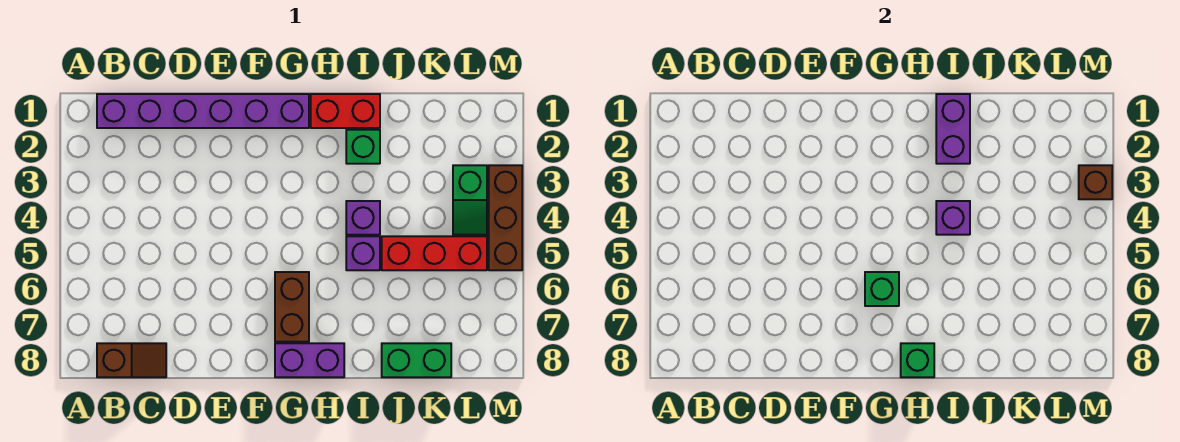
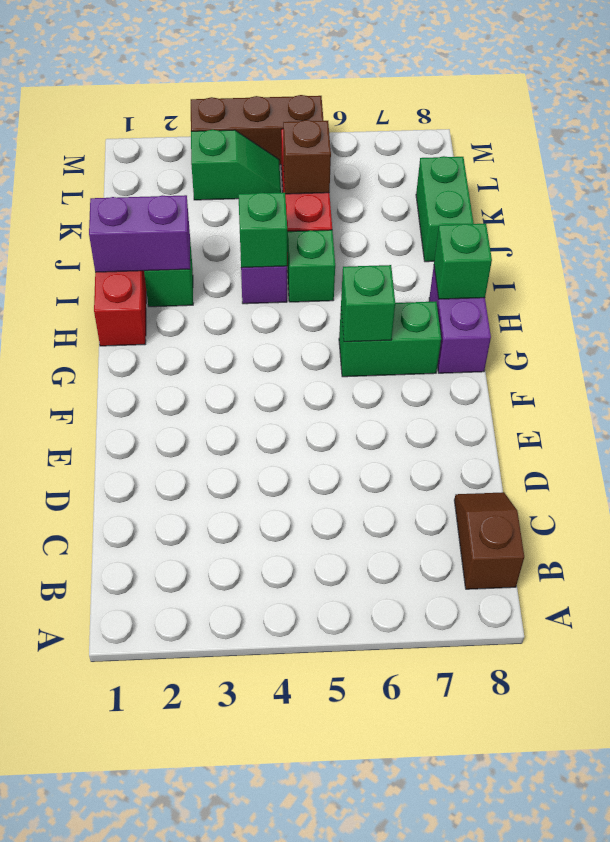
purple 1x6 brick [97,94,309,128] -> none
brown 1x2 brick [275,272,309,342] -> green 1x2 brick [339,302,441,377]
purple 1x1 brick [936,201,970,235] -> green 1x1 brick [238,193,287,268]
purple 1x1 brick [346,236,380,270] -> green 1x1 brick [287,230,335,302]
brown 1x1 brick [1079,165,1112,199] -> brown 1x1 brick moved to [283,120,331,194]

